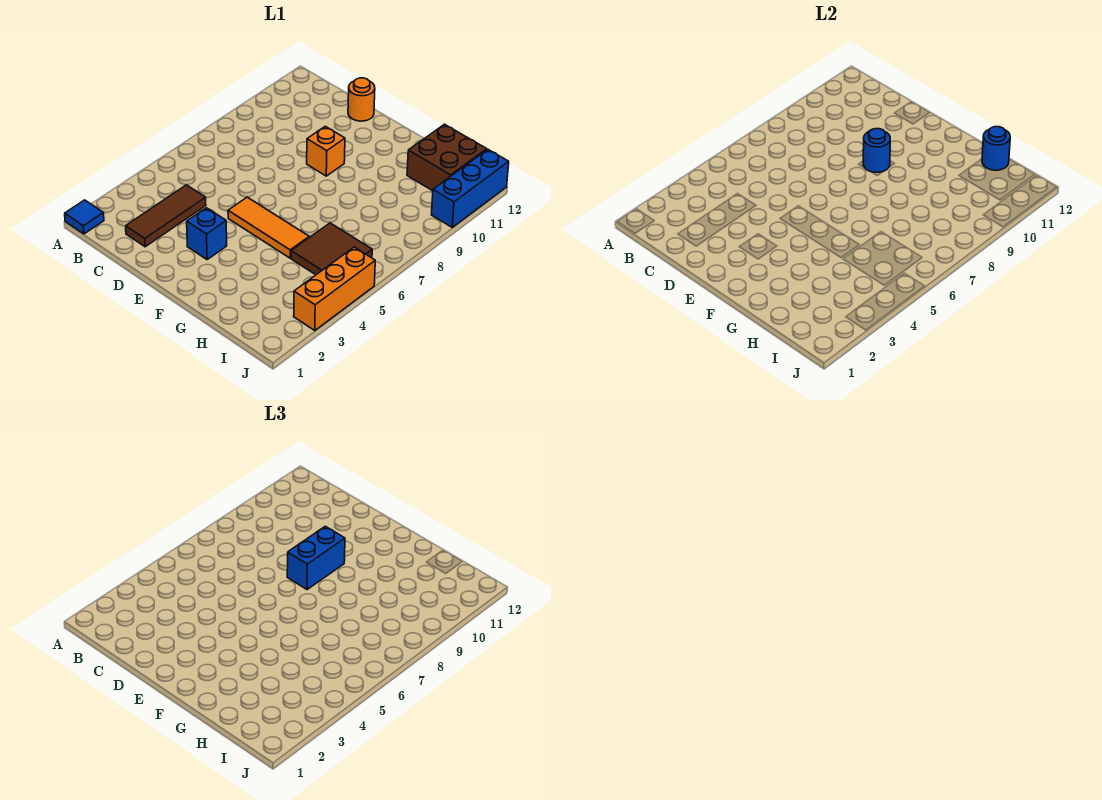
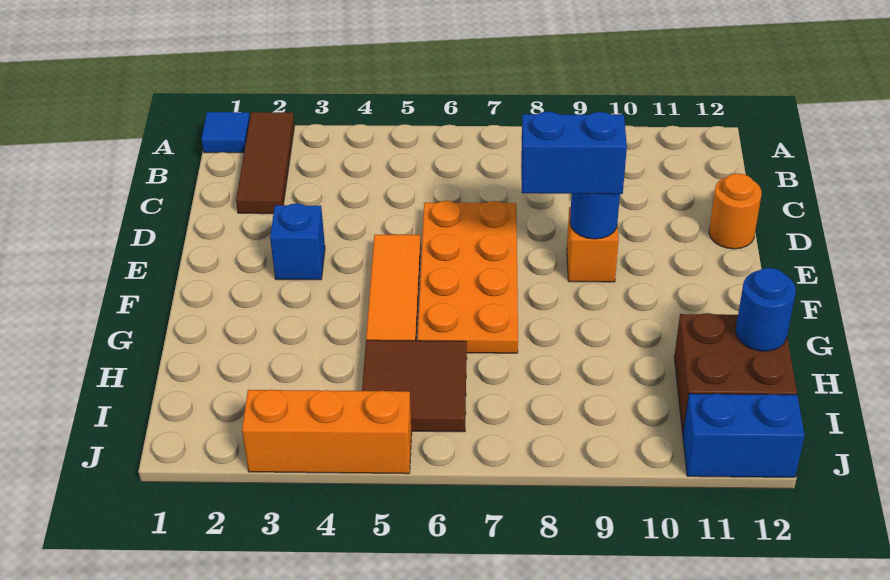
brown 1x3 tile [126,185,206,247] -> brown 1x3 tile turned to [236,112,295,214]
none -> orange 2x4 plate [418,201,518,353]
blue 1x3 brick [431,149,509,227] -> blue 1x2 brick [683,394,805,477]

